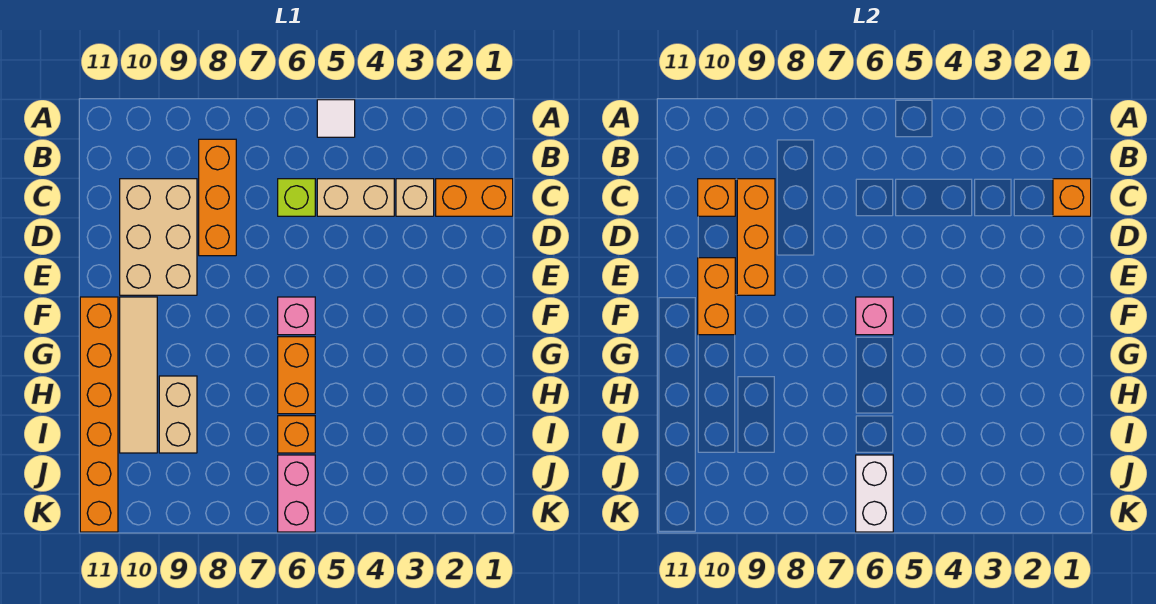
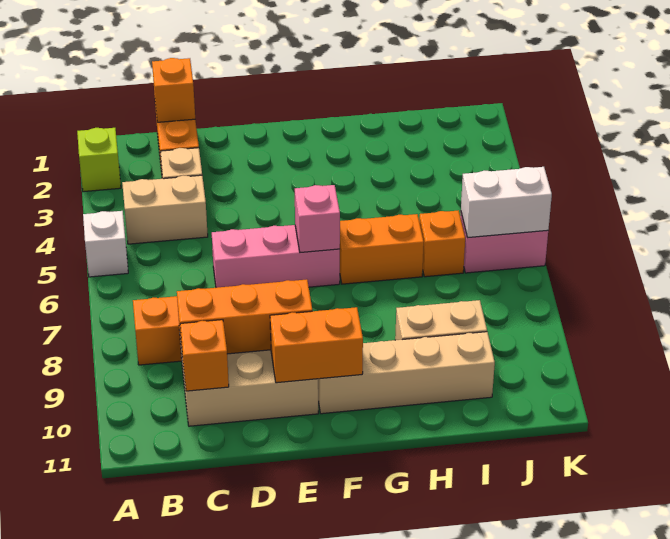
white 1x1 tile [317,100,355,137] -> white 1x1 brick [83,211,128,277]
tan 1x2 brick [317,179,394,216] -> tan 1x2 brick turned to [122,175,208,244]
lime 1x1 brick [278,179,315,216] -> lime 1x1 brick moved to [77,128,121,192]
pink 1x1 brick [278,297,315,335] -> pink 1x3 brick [212,225,340,288]
tan 1x4 tile [120,297,157,453] -> tan 1x4 brick [318,332,495,414]
orange 1x6 brick [80,297,118,532] -> none

